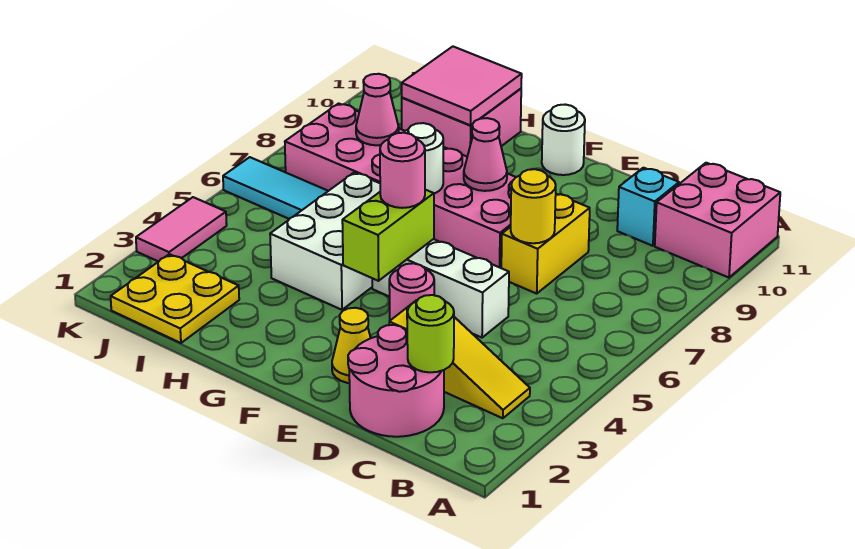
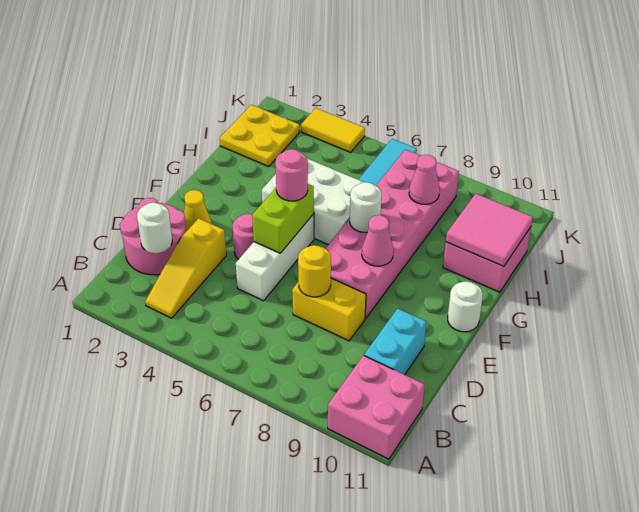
lime 1x1 round brick [407,295,454,372] -> white 1x1 round brick [137,202,172,253]
cyan 1x1 brick [617,168,679,246] -> cyan 1x2 brick [364,308,426,375]
lime 1x2 brick [342,190,434,281] -> lime 1x2 brick turned to [252,184,314,253]
pink 1x2 tile [136,197,227,262] -> yellow 1x2 tile [301,108,365,152]

